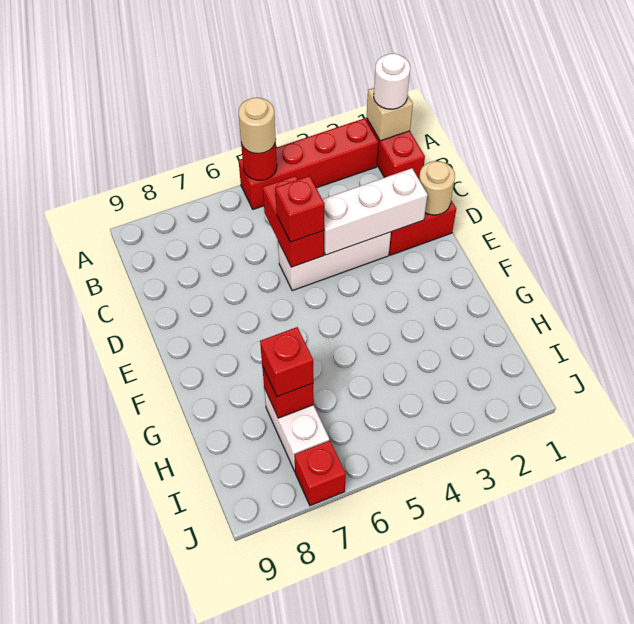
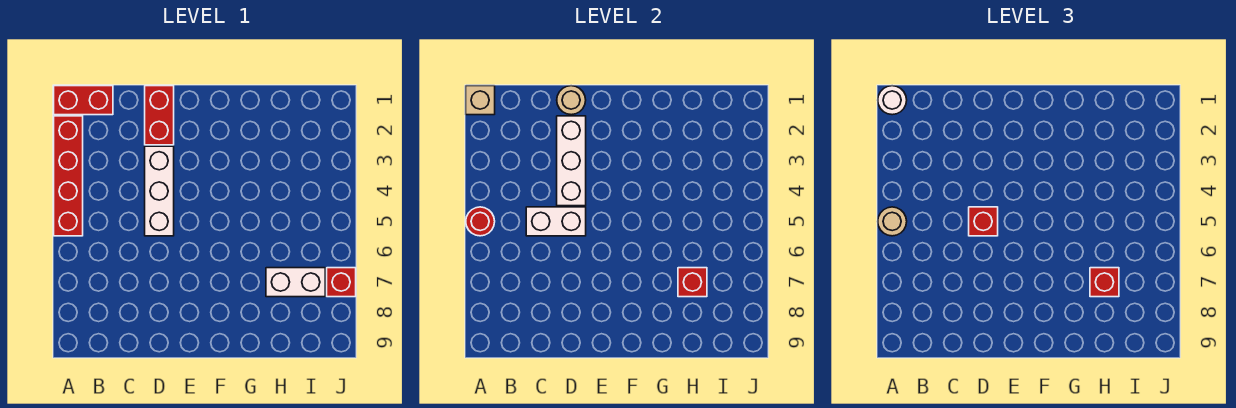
red 1x2 brick [263,176,324,267] -> white 1x2 brick [526,207,586,236]

